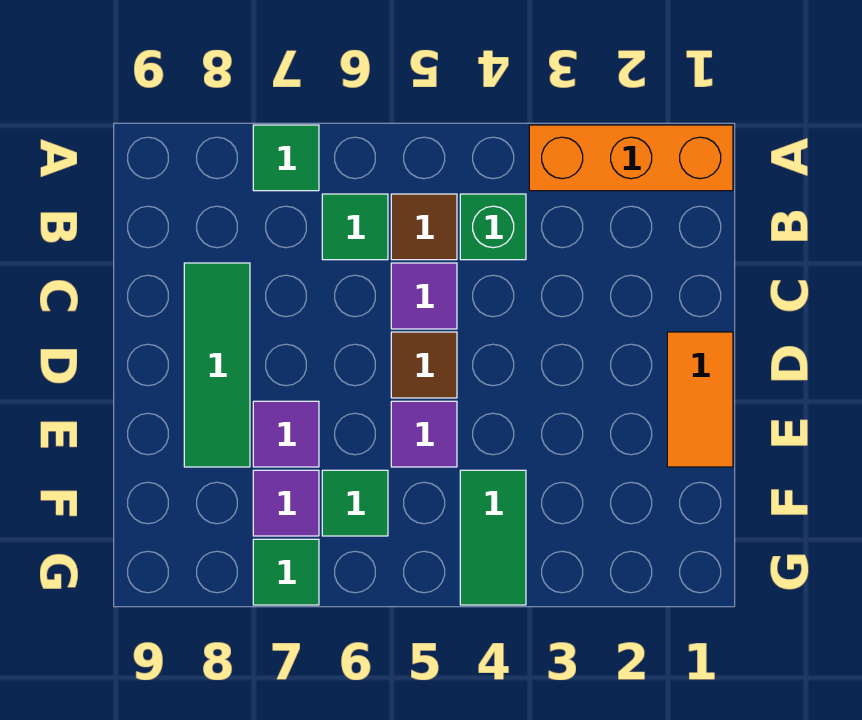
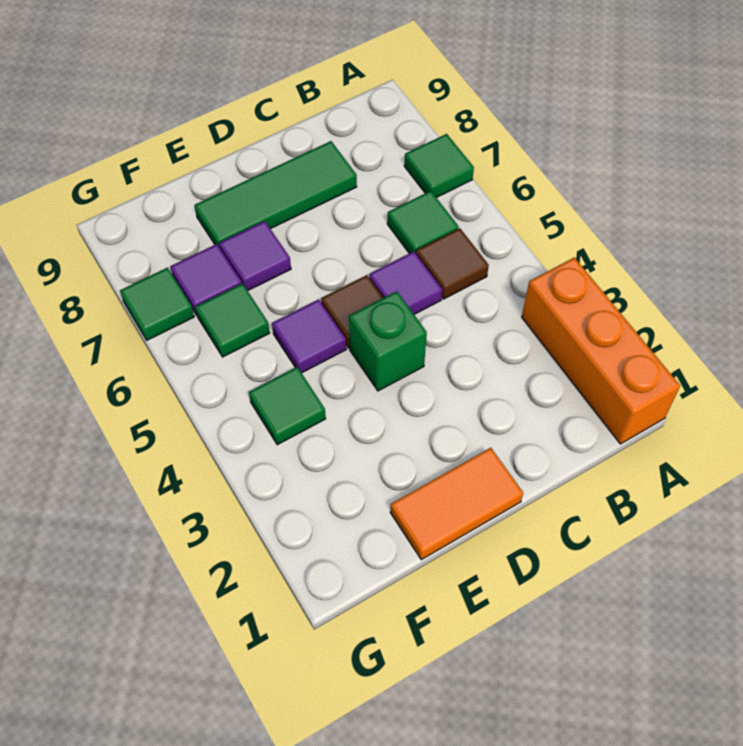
green 1x1 brick [460,194,526,260] -> green 1x1 brick moved to [349,291,427,391]
green 1x2 tile [460,470,526,605] -> green 1x1 tile [249,367,326,445]

